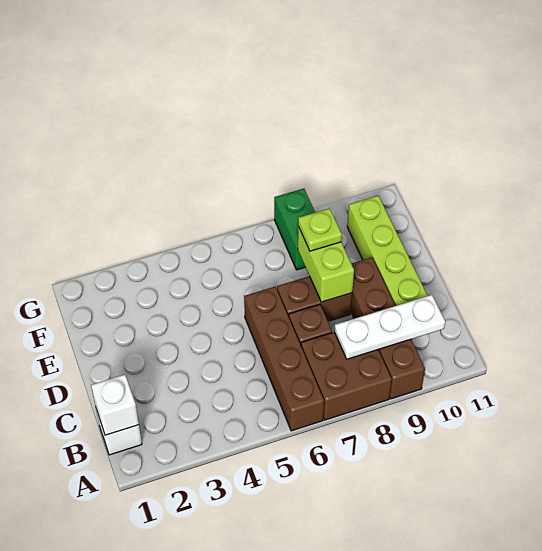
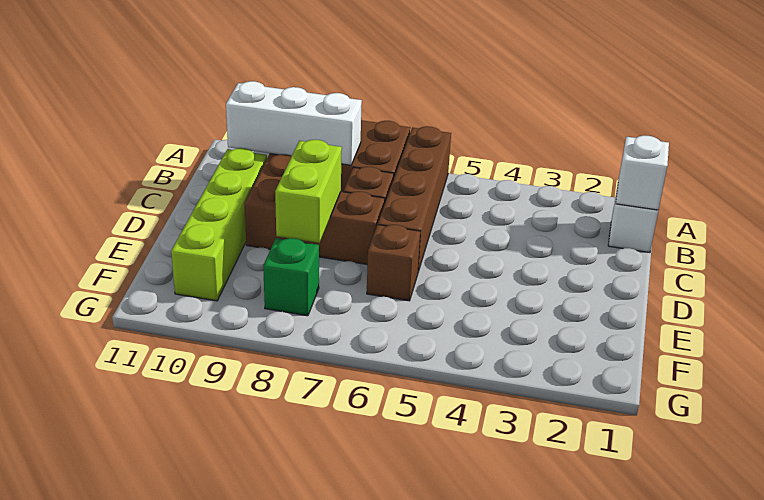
white 1x3 plate [334,295,445,359] -> white 1x3 brick [226,81,362,165]
none -> brown 1x1 brick [367,225,421,301]
lime 1x1 plate [298,208,342,251] -> none
green 1x2 brick [274,189,315,270] -> green 1x1 brick [263,238,319,316]

